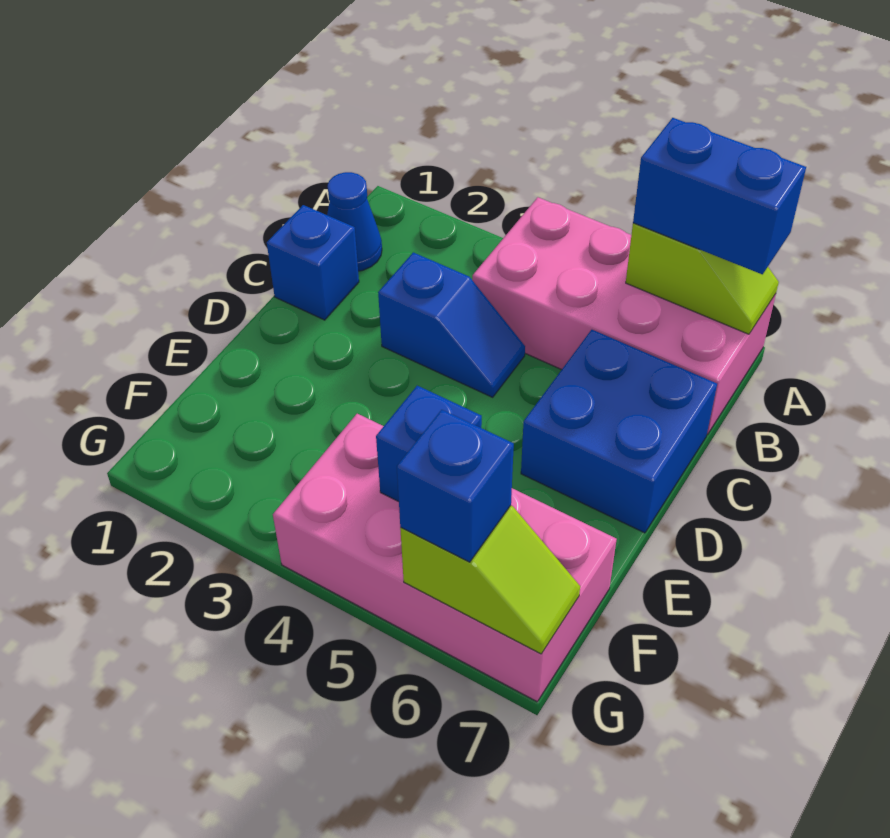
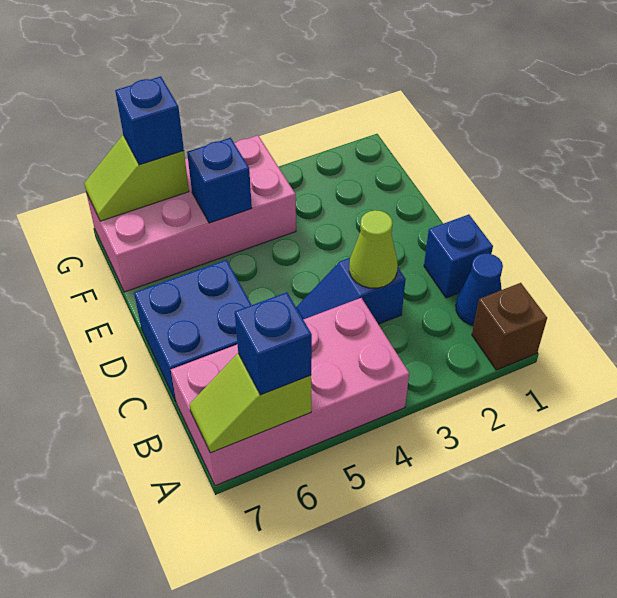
none -> brown 1x1 brick [472,283,547,370]
blue 1x2 brick [633,118,806,274] -> blue 1x1 brick [235,292,312,395]
none -> lime 1x1 cone [349,210,398,288]

